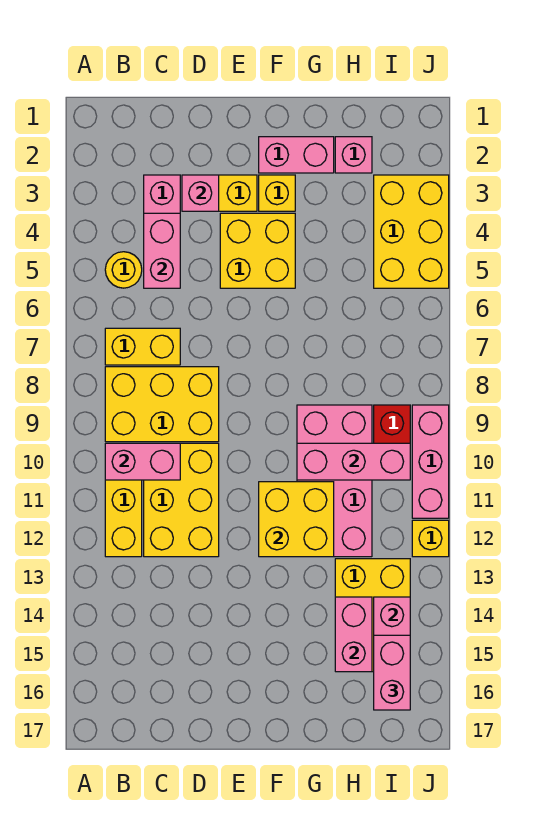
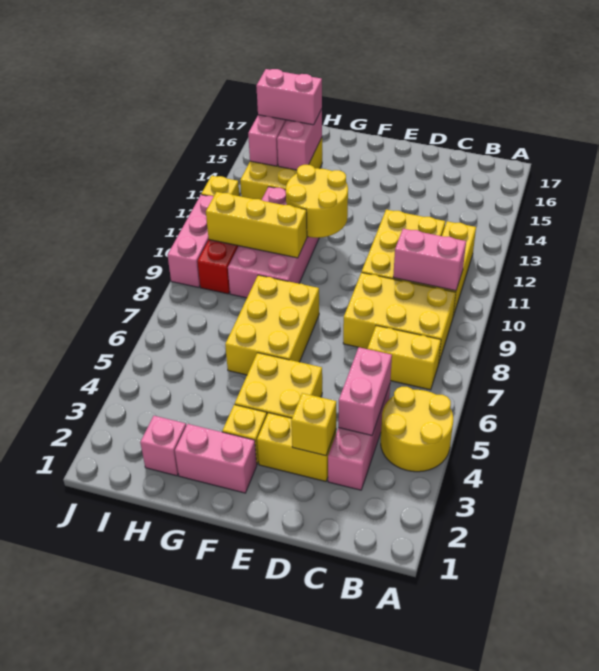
yellow 1x1 round brick [105,252,142,288] -> yellow 2x2 round brick [381,387,453,472]
pink 1x1 brick [182,175,219,211] -> yellow 1x1 brick [291,393,336,456]
yellow 2x2 brick [259,482,334,557] -> yellow 2x2 round brick [286,165,348,238]
pink 1x3 brick [297,443,410,480] -> yellow 1x3 brick [206,192,307,258]
yellow 2x3 brick [374,175,449,288] -> yellow 2x3 brick moved to [225,275,319,375]
pink 1x2 brick [374,635,410,710] -> pink 1x2 brick turned to [256,69,322,125]

